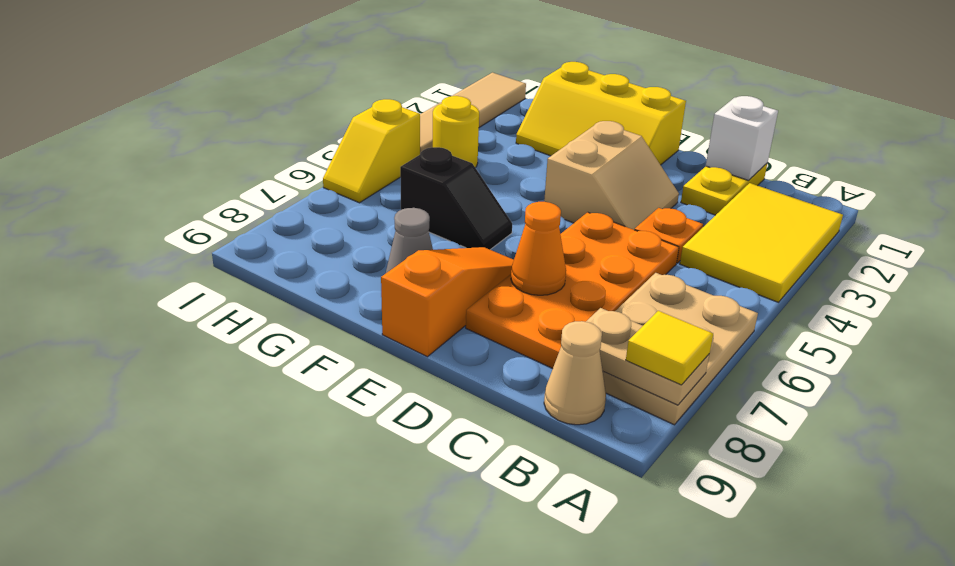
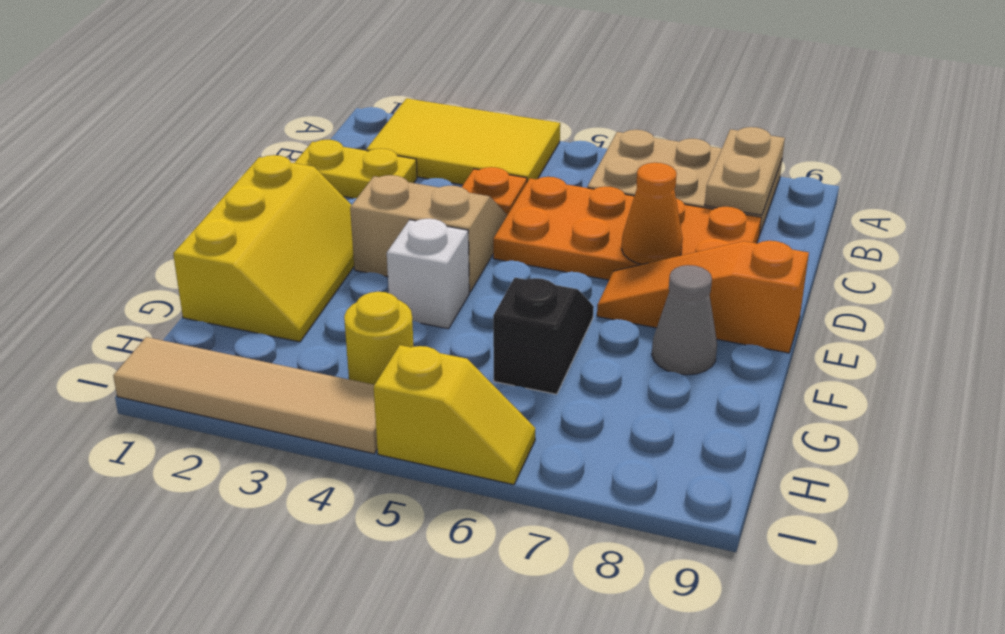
yellow 1x1 tile [626,311,713,385] -> none
tan 1x1 cone [544,321,606,425] -> none
white 1x1 brick [706,96,778,181] -> white 1x1 brick moved to [387,219,469,329]

